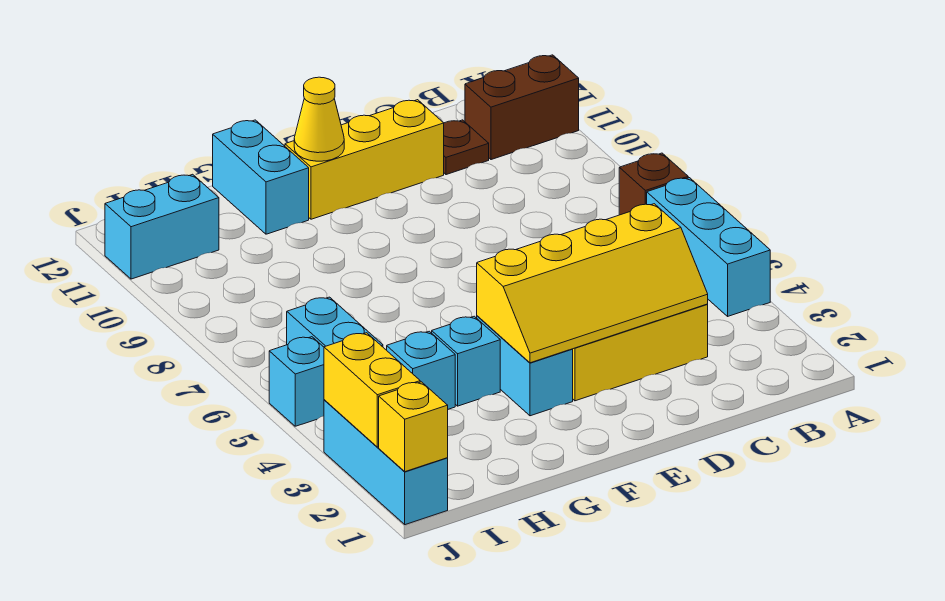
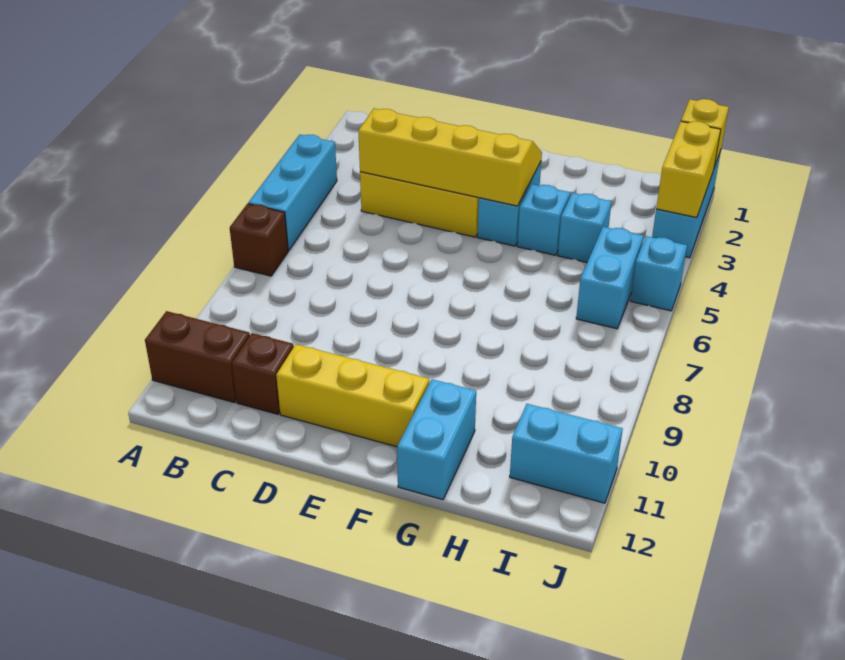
brown 1x1 plate [444,120,489,175] -> brown 1x1 brick [232,333,294,414]
yellow 1x1 cone [294,77,344,161] -> none

